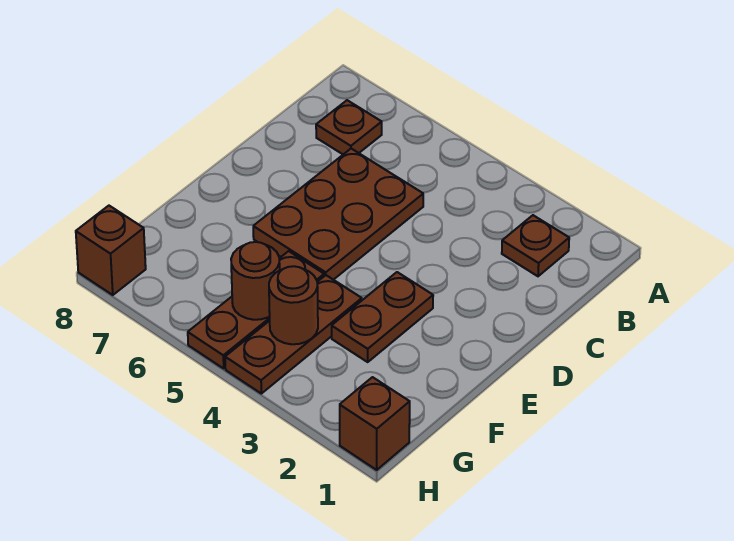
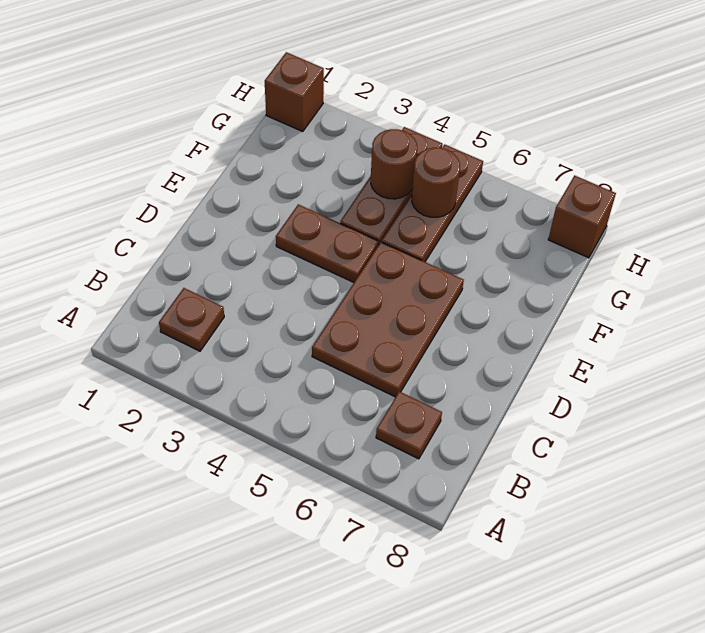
brown 1x2 plate [332,272,433,362] -> brown 1x2 plate turned to [276,204,379,282]

